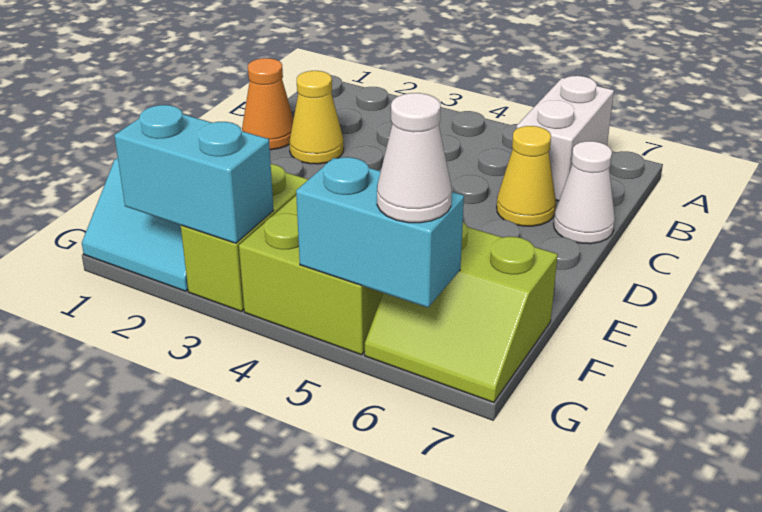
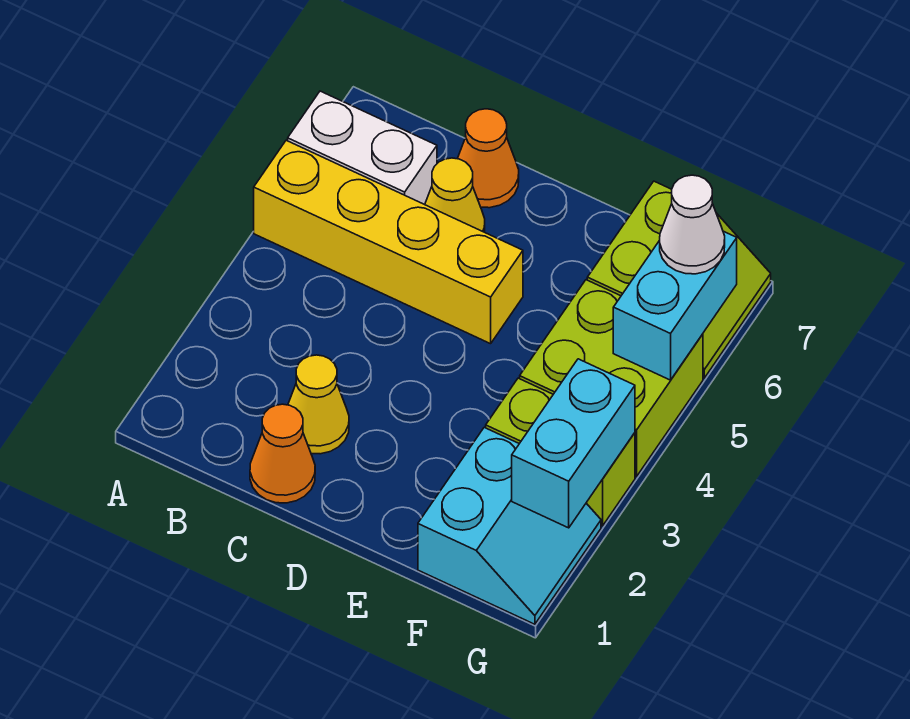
none -> yellow 1x4 brick [254,140,523,344]
white 1x1 cone [554,141,615,244] -> orange 1x1 cone [457,109,519,208]

